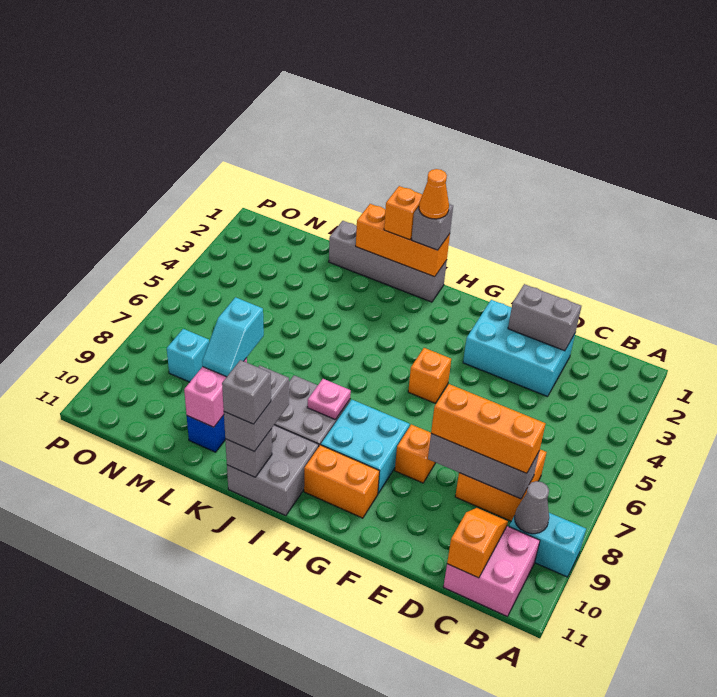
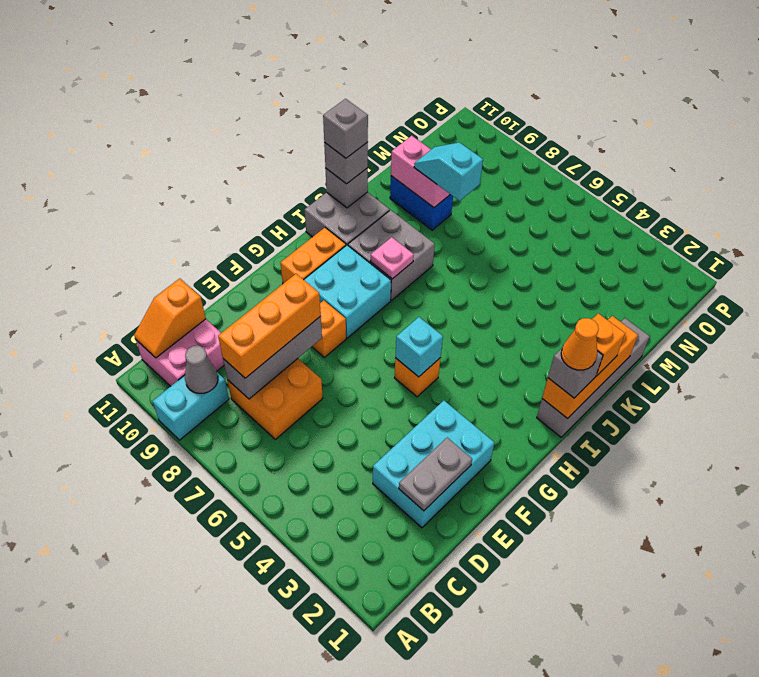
orange 1x2 slope [447,508,508,578] -> orange 1x2 slope turned to [134,278,206,358]
grey 1x2 brick [508,284,581,351] -> grey 1x2 plate [399,438,472,511]
grey 1x2 brick [224,366,289,452] -> grey 1x1 brick [324,142,368,184]
cyan 1x1 brick [167,329,209,382] -> cyan 1x1 brick moved to [395,317,443,377]

